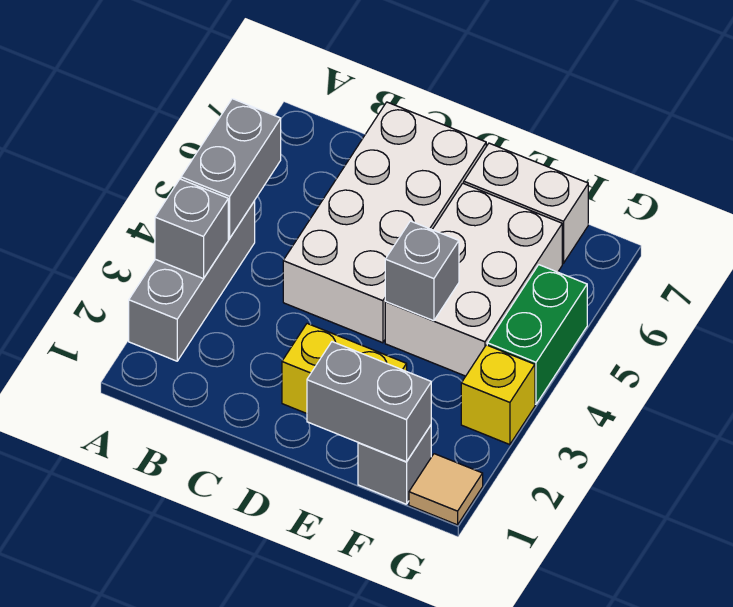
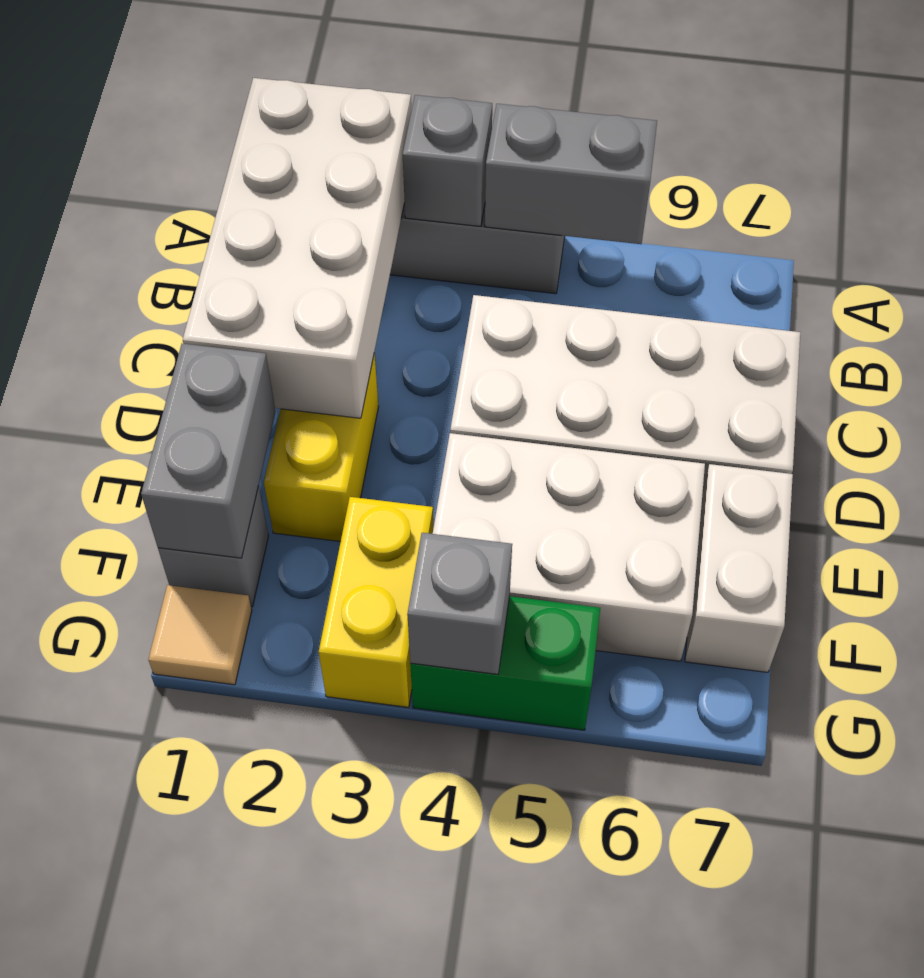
none -> white 2x4 brick [183,78,411,418]
grey 1x1 brick [385,221,459,321] -> grey 1x1 brick moved to [407,533,512,674]
yellow 1x1 brick [461,345,535,445] -> yellow 1x2 brick [319,497,433,707]

